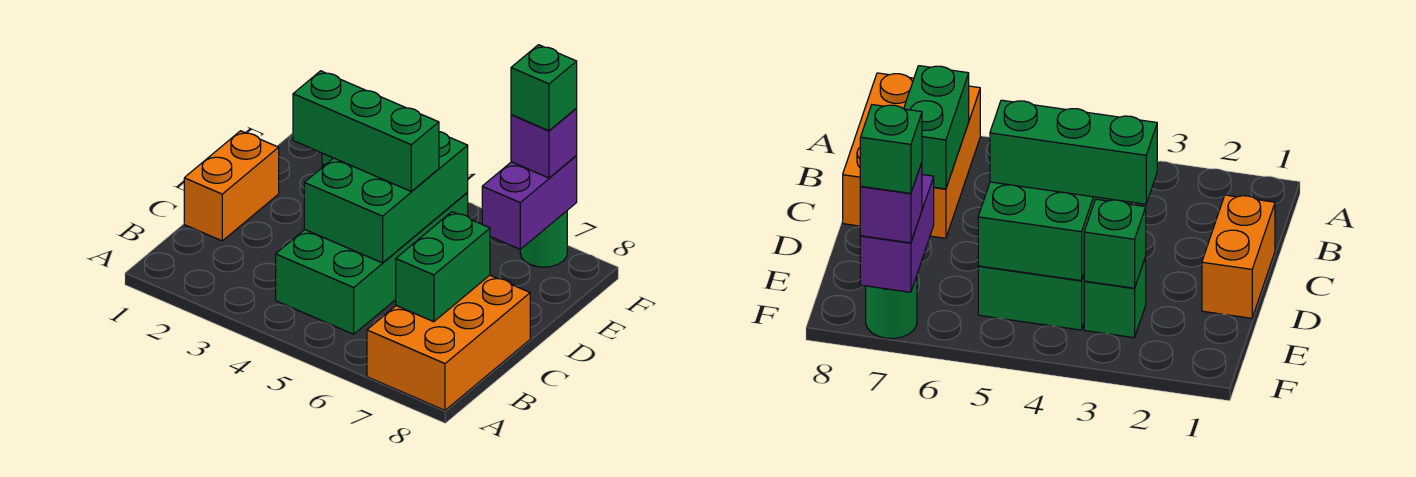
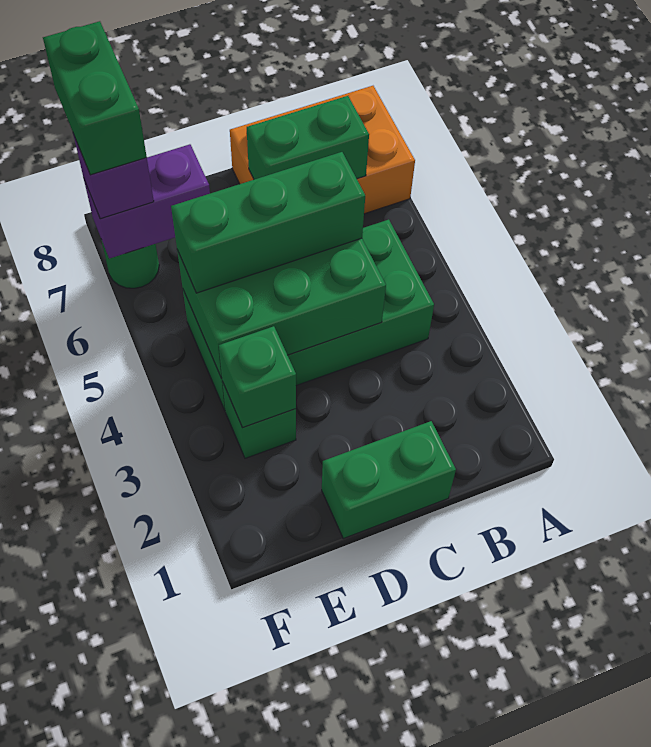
orange 1x2 brick [184,131,279,241] -> green 1x2 brick [322,421,456,539]
green 1x3 brick [293,71,439,192] -> green 1x3 brick turned to [171,152,365,293]
green 1x1 brick [511,45,577,131] -> green 1x2 brick [43,21,147,175]

